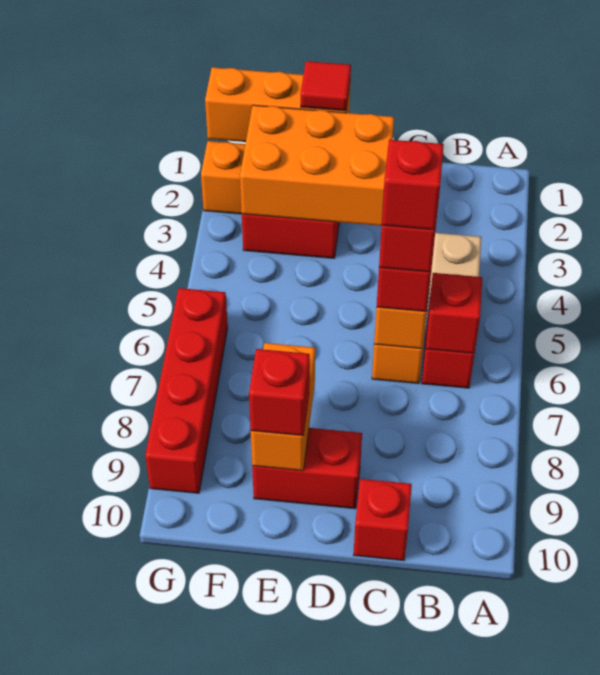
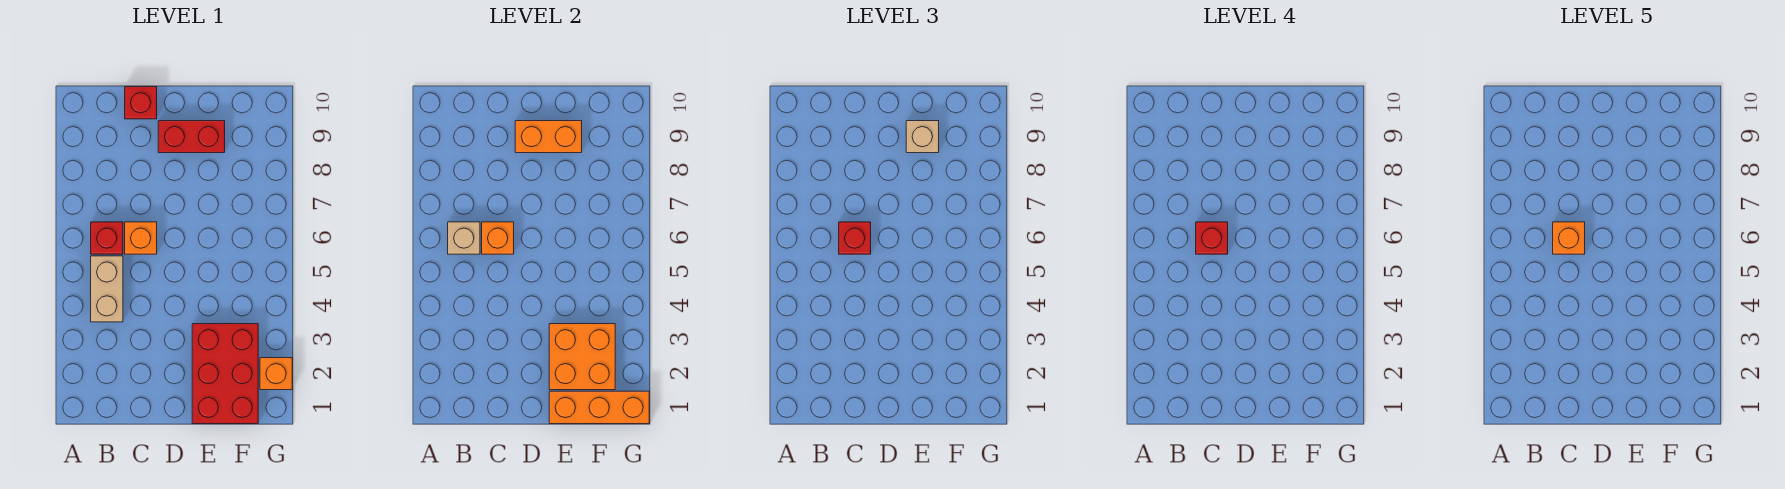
red 1x1 brick [426,273,482,353] -> tan 1x1 brick [448,222,480,254]
red 1x1 brick [382,140,444,230] -> orange 1x1 brick [1553,222,1585,254]
orange 2x3 brick [240,105,394,226] -> orange 2x2 brick [549,324,615,390]
red 1x1 tile [301,61,351,111] -> none
orange 1x2 brick [251,343,315,471] -> orange 1x2 brick turned to [515,121,582,153]
red 1x1 brick [249,349,310,436] -> tan 1x1 brick [906,121,939,153]
red 1x4 brick [145,288,228,493] -> none

